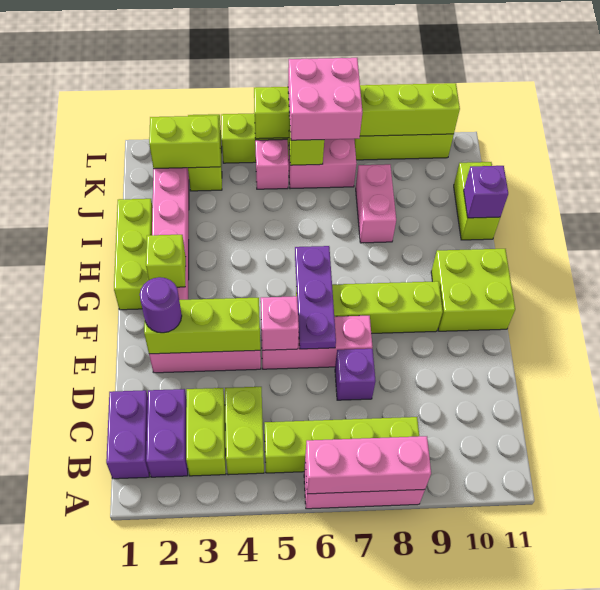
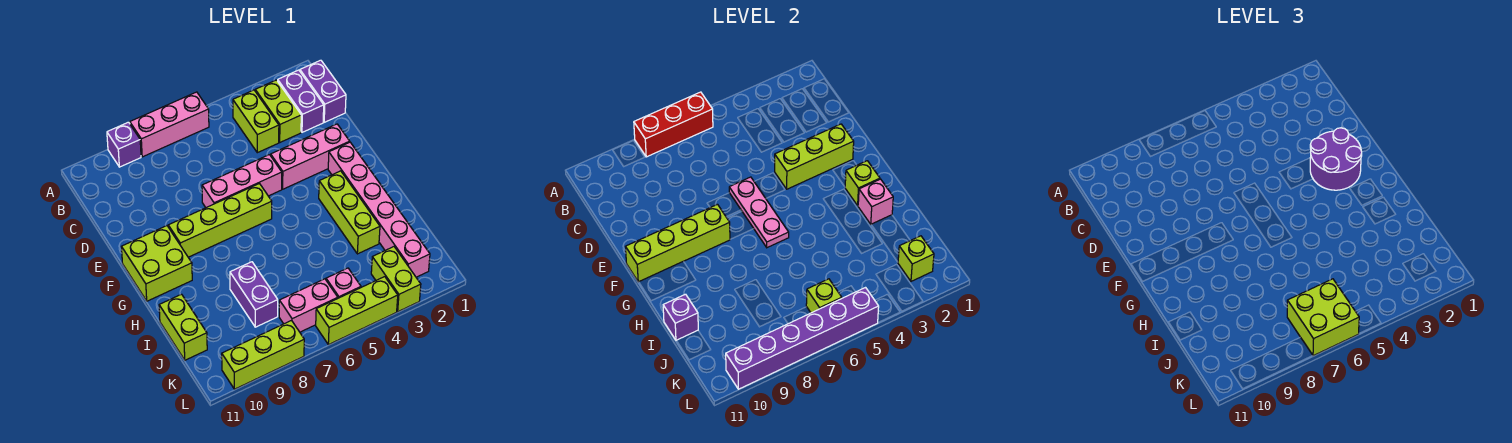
pink 1x3 brick [305,436,431,494] -> red 1x3 brick [634,92,713,157]
lime 1x4 brick [264,417,419,473] -> lime 1x4 brick moved to [626,204,730,282]
purple 1x1 brick [335,349,376,400] -> purple 1x1 brick moved to [107,122,141,167]
purple 1x1 round brick [140,277,182,333] -> purple 2x2 round brick [1310,128,1362,190]
pink 1x1 brick [261,296,299,350] -> pink 1x1 brick moved to [858,179,893,224]
purple 1x3 plate [295,246,336,349] -> pink 1x3 plate [729,177,789,248]
lime 1x3 brick [114,199,153,310] -> lime 1x3 brick moved to [319,171,380,254]
pink 1x2 brick [356,164,396,243] -> purple 1x2 brick [230,262,278,327]
lime 1x2 brick [149,116,220,169] -> lime 1x1 brick [898,236,934,281]
pink 2x2 brick [288,58,362,140] -> lime 2x2 brick [1287,279,1359,356]
lime 1x6 brick [254,83,460,139] -> purple 1x6 brick [726,288,879,389]

